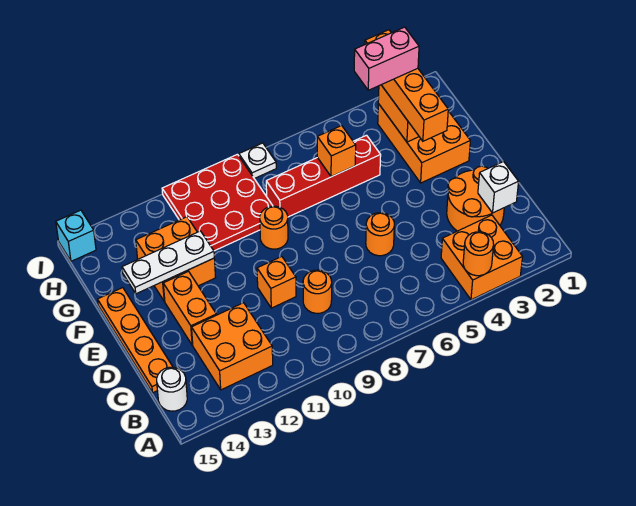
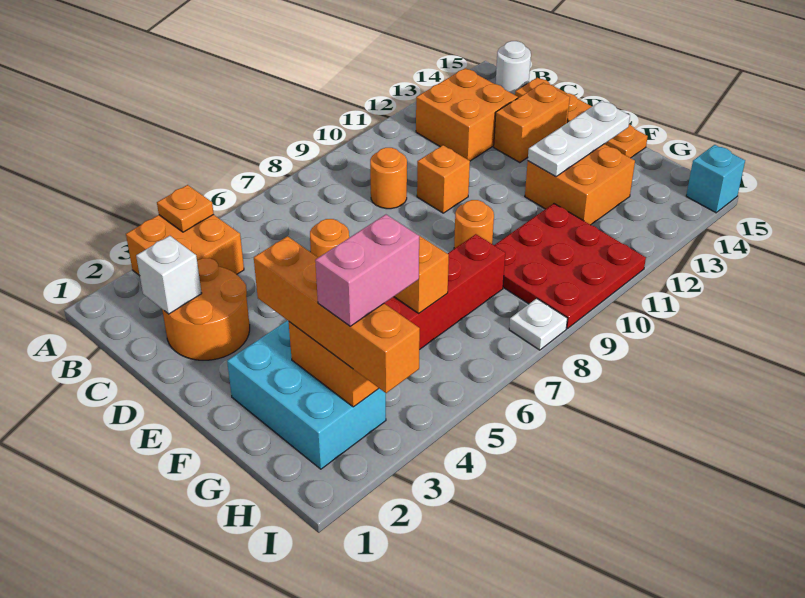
orange 1x1 round brick [463,232,494,276] -> orange 1x1 plate [157,185,214,232]
orange 1x2 brick [163,271,216,345] -> orange 1x2 brick turned to [494,83,570,163]
orange 2x3 brick [378,104,470,183] -> cyan 2x3 brick [227,320,386,469]

